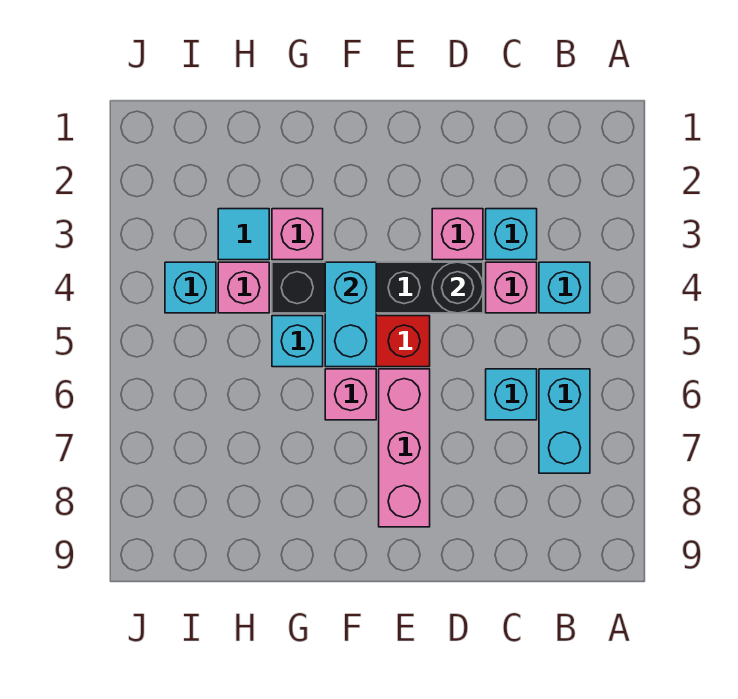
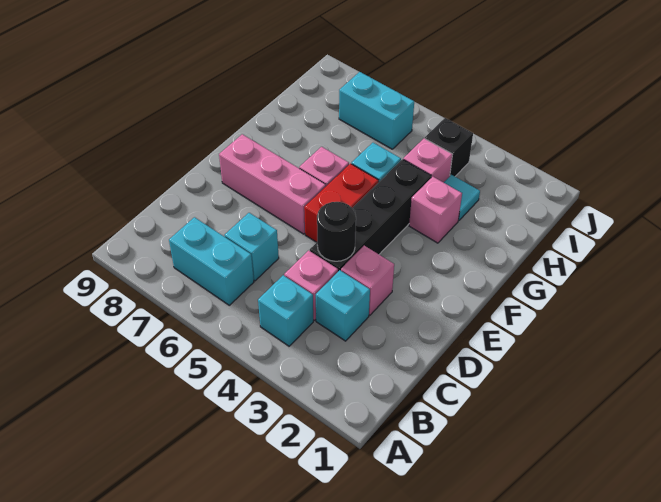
cyan 1x2 brick [325,262,376,367] -> cyan 1x2 brick moved to [339,72,414,149]
cyan 1x1 brick [165,262,216,313] -> black 1x1 brick [425,118,473,176]

